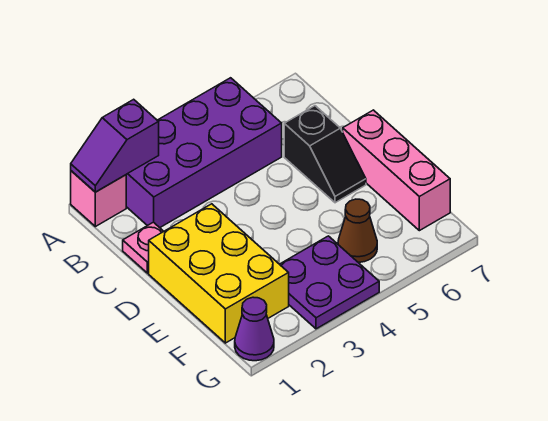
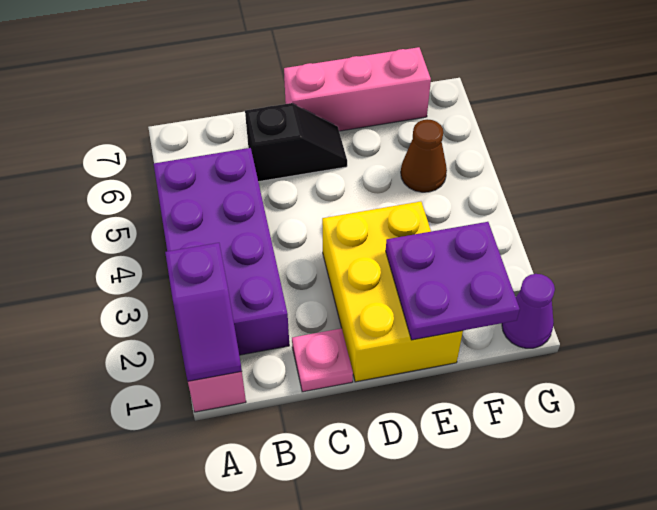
yellow 2x3 brick [149,204,289,343] -> yellow 2x3 brick turned to [322,201,463,382]
purple 2x2 plate [280,236,379,329] -> purple 2x2 plate moved to [386,222,520,340]

